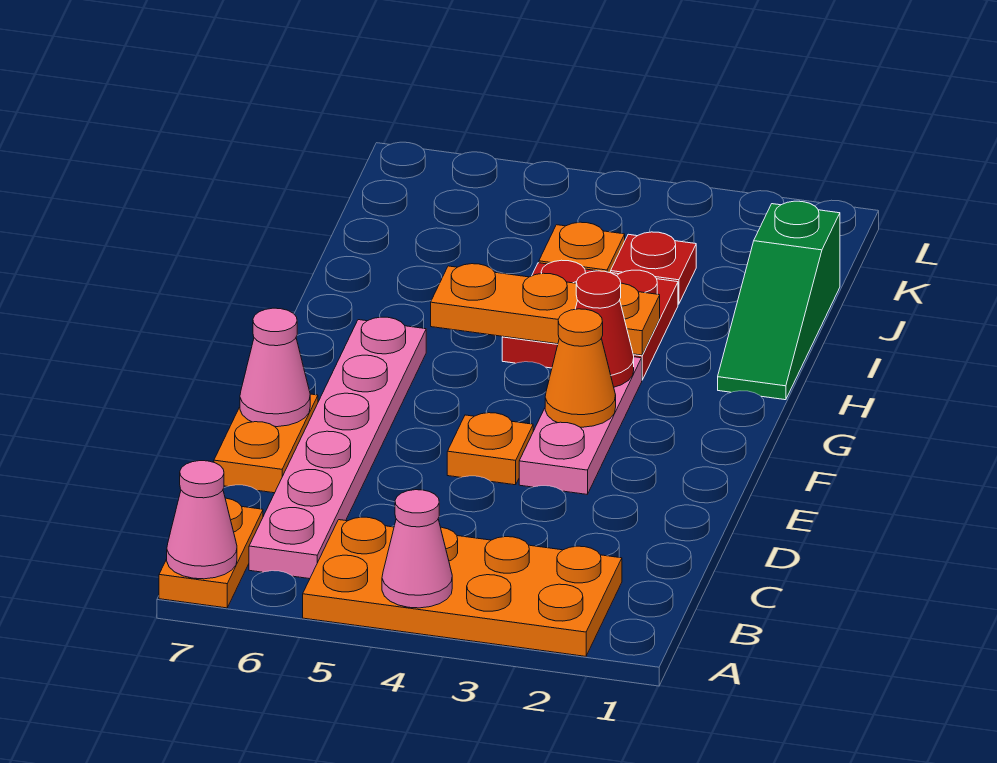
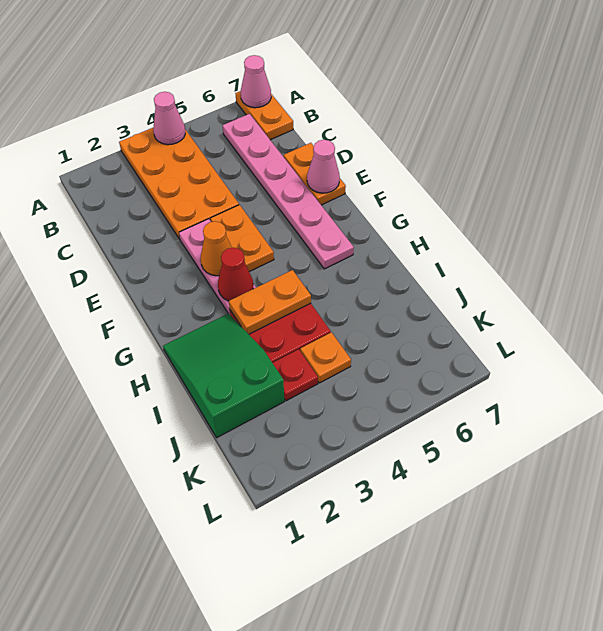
orange 2x4 plate [303,517,622,656] -> orange 2x4 plate turned to [119,128,239,239]
orange 1x1 plate [447,413,533,485] -> orange 1x2 plate [210,205,274,272]
green 1x3 slope [718,201,840,400] -> green 2x3 slope [163,313,284,437]
orange 1x3 plate [431,264,660,355] -> orange 1x2 plate [229,270,311,334]

